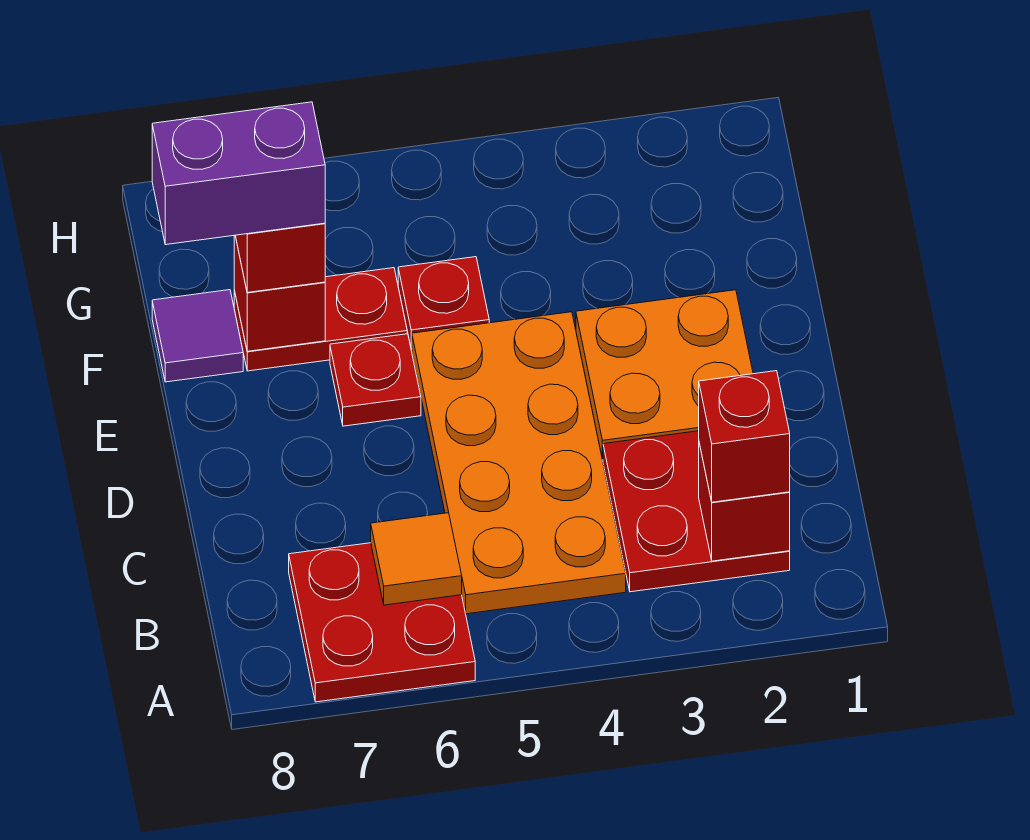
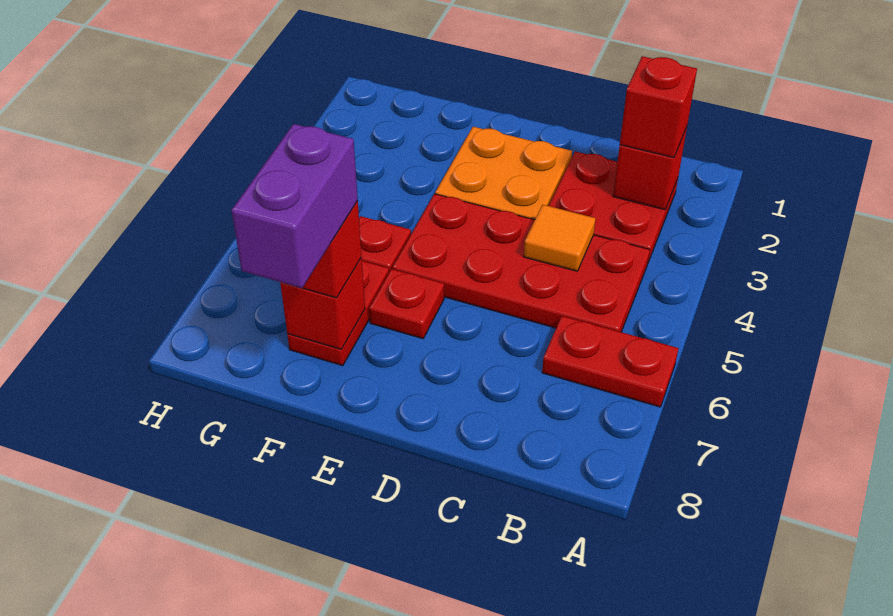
red 2x2 plate [289,543,475,702] -> red 1x2 plate [542,316,678,407]
orange 2x4 plate [412,312,626,614] -> red 2x4 plate [392,194,650,332]
orange 1x1 tile [371,513,462,605] -> orange 1x1 tile moved to [524,205,595,271]
purple 1x1 tile [152,290,243,382] -> none

